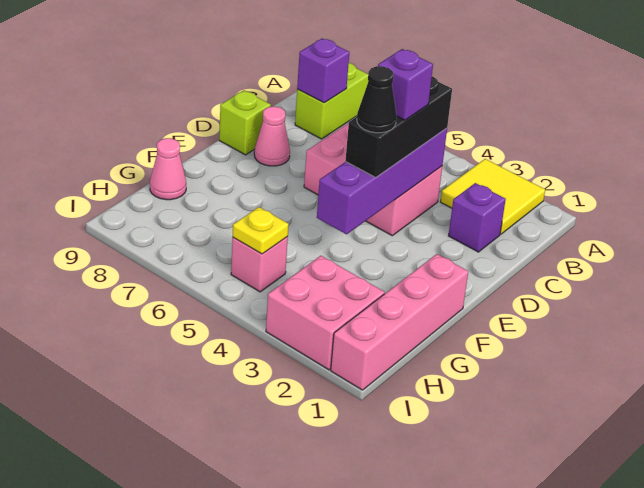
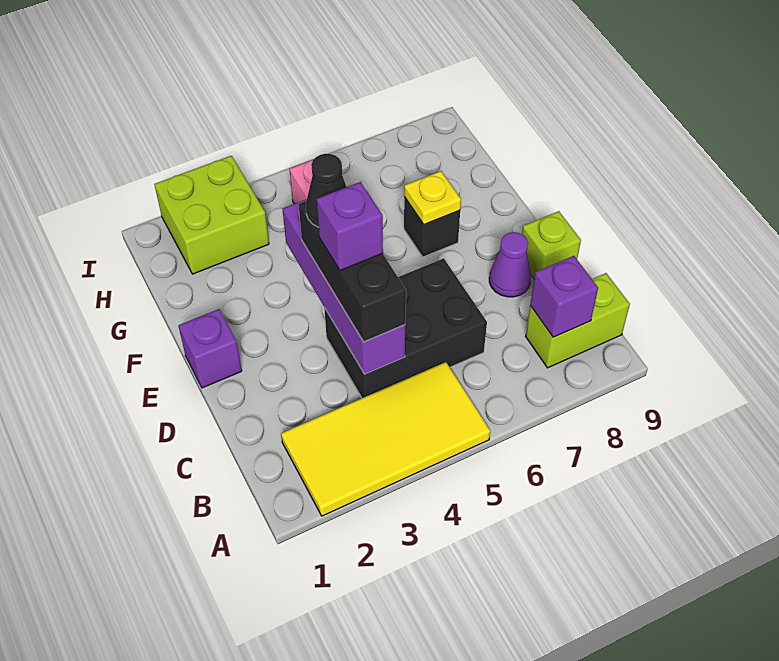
yellow 2x2 tile [440,159,545,234] -> yellow 2x4 tile [281,362,490,516]
lime 1x2 brick [295,63,368,139] -> lime 1x2 brick turned to [526,273,630,368]
purple 1x1 brick [448,183,506,252] -> purple 1x1 brick moved to [178,309,242,388]
pink 2x3 brick [304,123,442,236] -> black 2x3 brick [324,258,487,398]
pink 1x1 cone [254,107,290,166] -> purple 1x1 cone [489,232,531,297]
pink 1x4 brick [331,254,468,390] -> none
none -> black 1x1 brick [404,197,460,257]
pink 1x1 cone [150,138,186,200] -> none
pink 2x2 brick [266,256,385,370] -> lime 2x2 brick [154,156,269,274]
yellow 1x1 plate [233,207,289,254] -> yellow 1x1 plate moved to [404,171,461,225]

